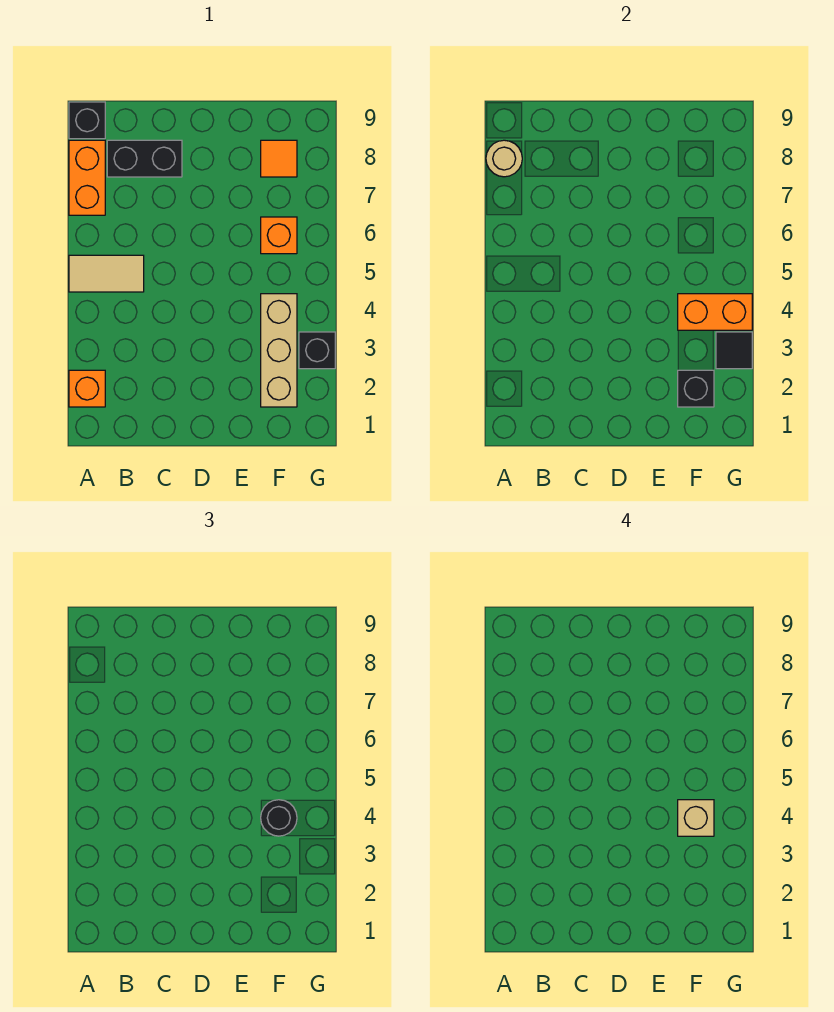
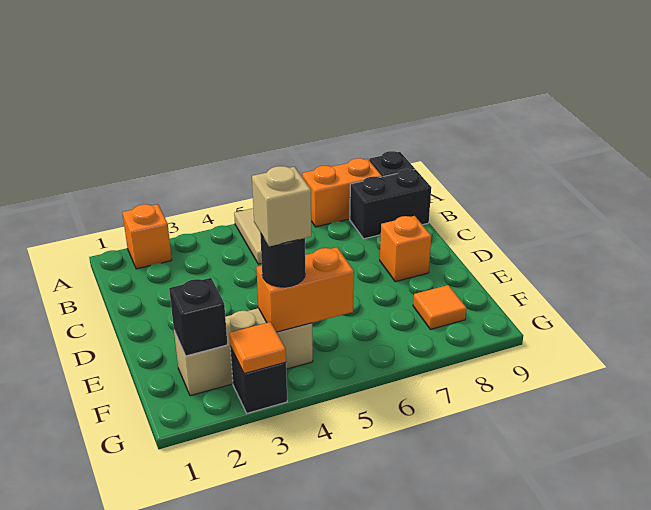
tan 1x1 round brick [486,140,522,177] -> none
black 1x2 brick [107,140,182,177] -> black 1x2 brick turned to [350,169,431,239]
orange 1x2 brick [678,294,752,330] -> orange 1x2 brick turned to [256,247,354,332]
orange 1x1 brick [261,217,297,254] -> orange 1x1 brick moved to [380,216,431,282]
black 1x1 tile [716,332,752,369] -> orange 1x1 tile [229,322,286,374]

